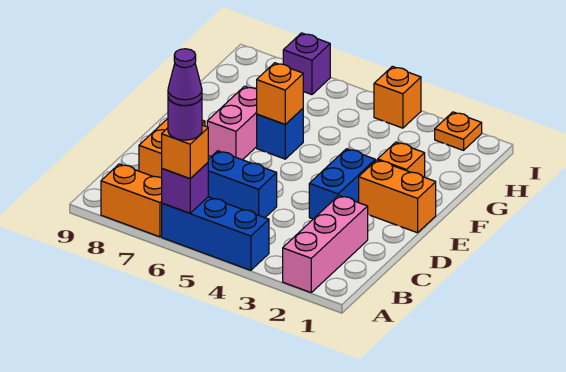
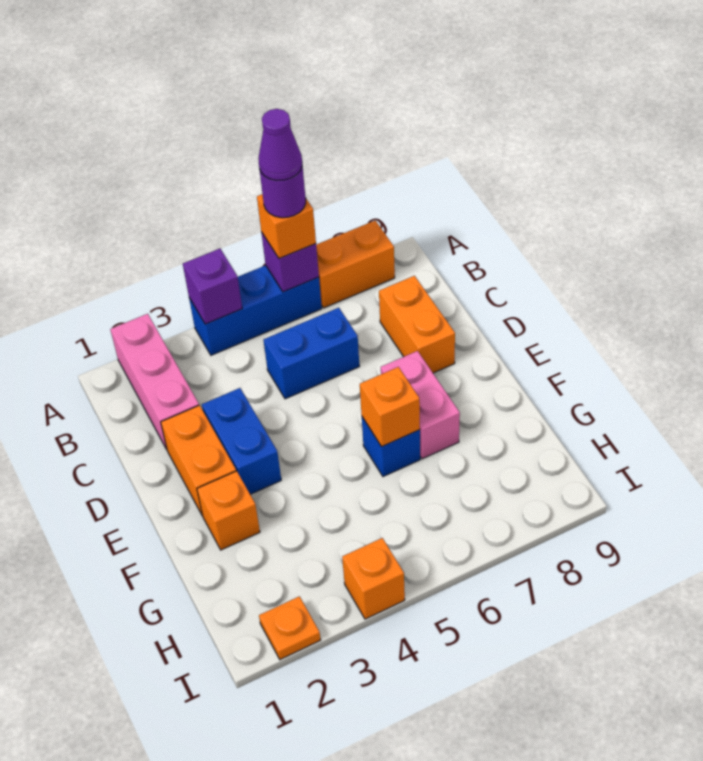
orange 1x2 brick [359,160,436,233] -> orange 1x2 brick turned to [161,405,236,516]
purple 1x1 brick [283,33,330,95] -> purple 1x1 brick moved to [183,249,242,324]

